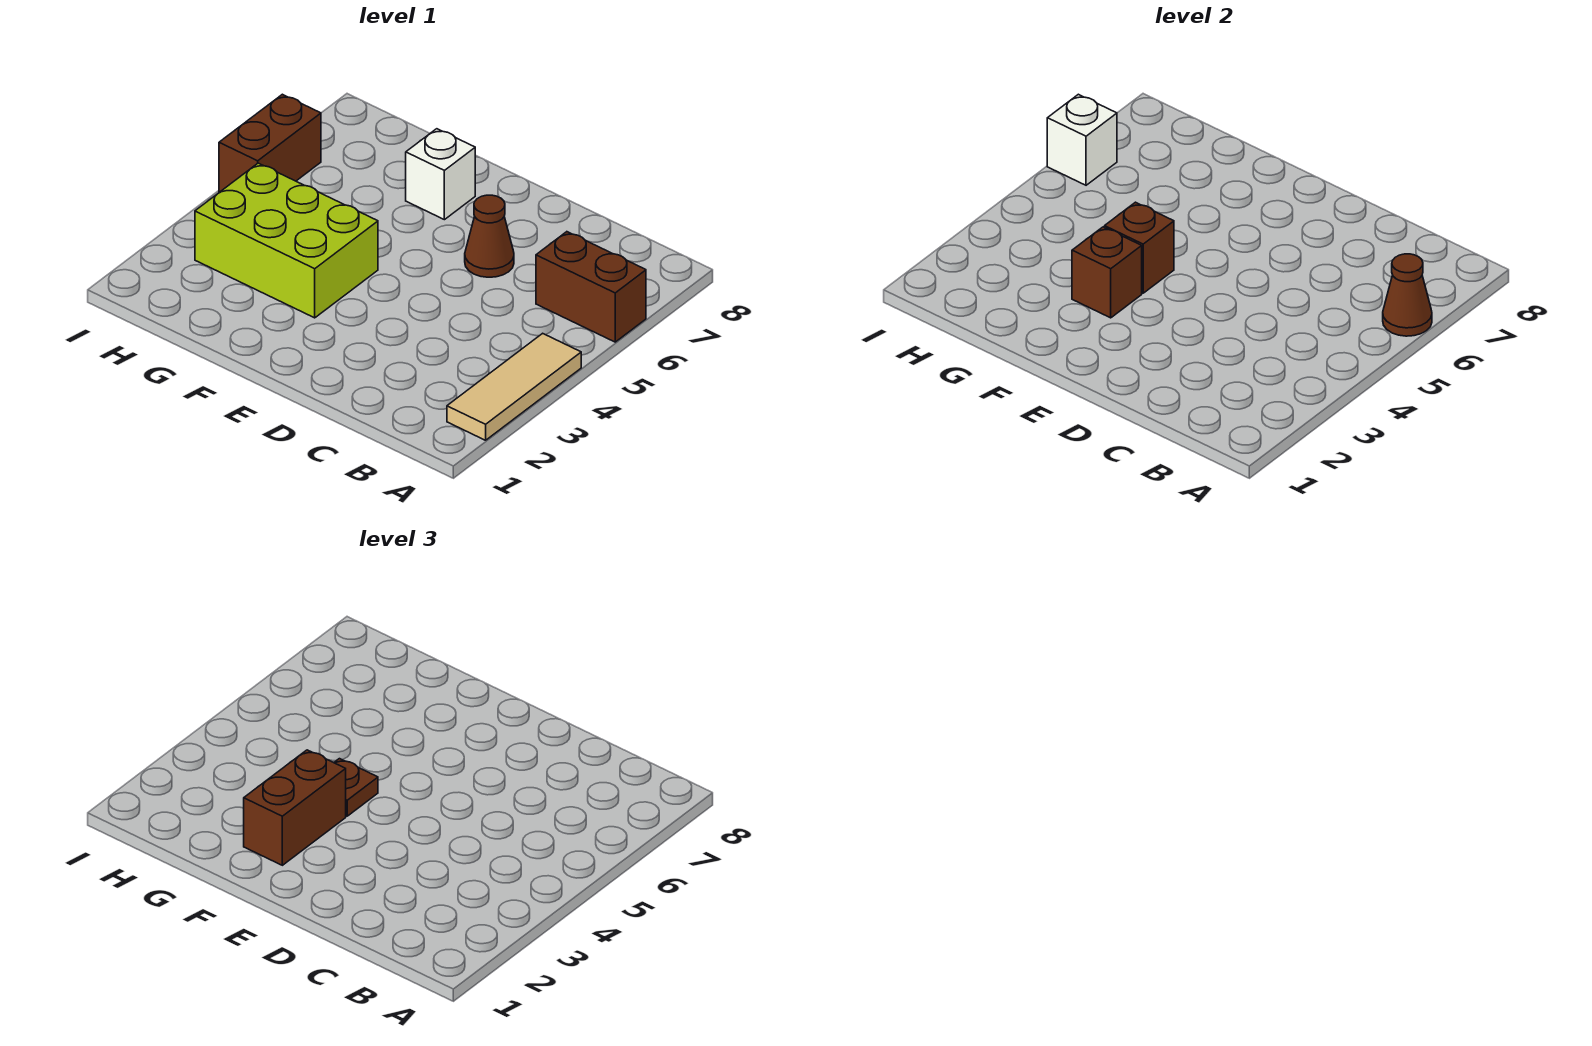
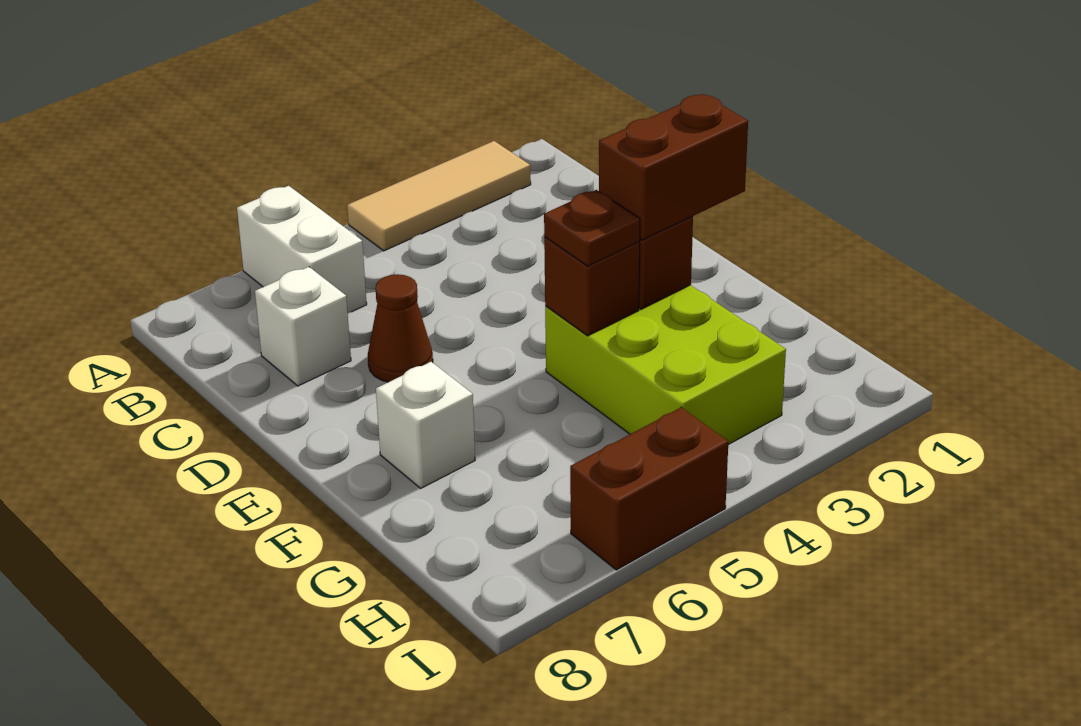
brown 1x2 brick [536,232,646,342] -> white 1x2 brick [237,186,367,313]
brown 1x1 cone [1383,254,1432,336] -> none
white 1x1 brick [1047,94,1117,185] -> white 1x1 brick moved to [255,267,351,386]

